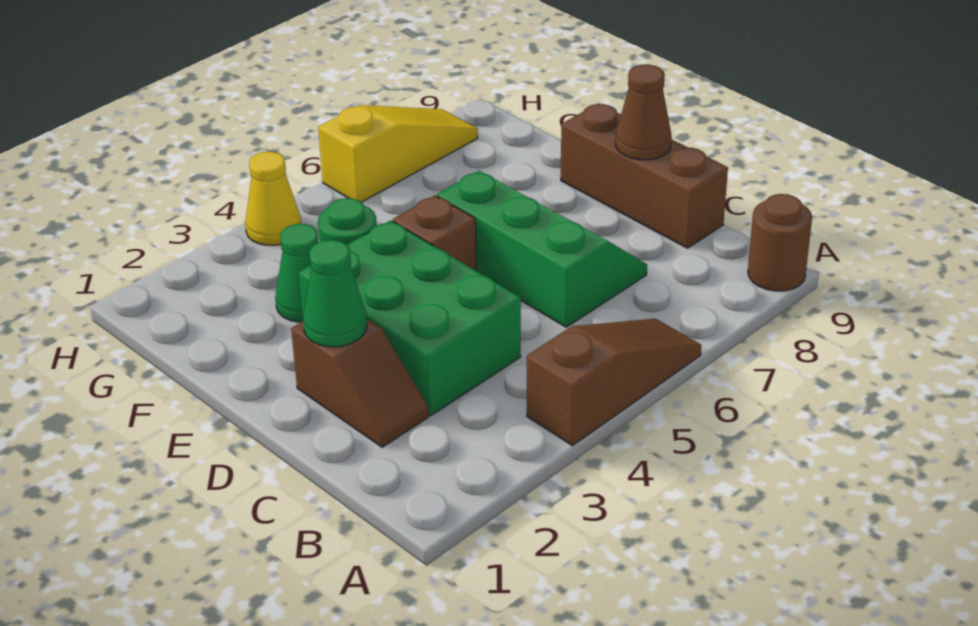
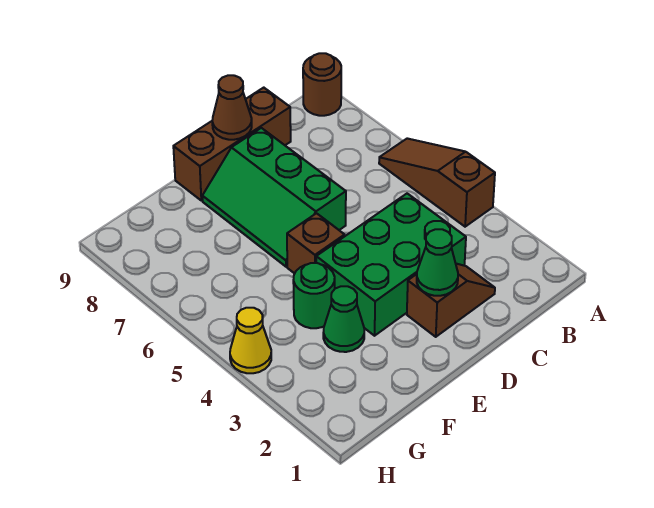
green 2x3 slope [437,171,647,327] -> green 2x3 slope turned to [202,128,346,267]
yellow 1x3 slope [318,105,478,202] -> none

